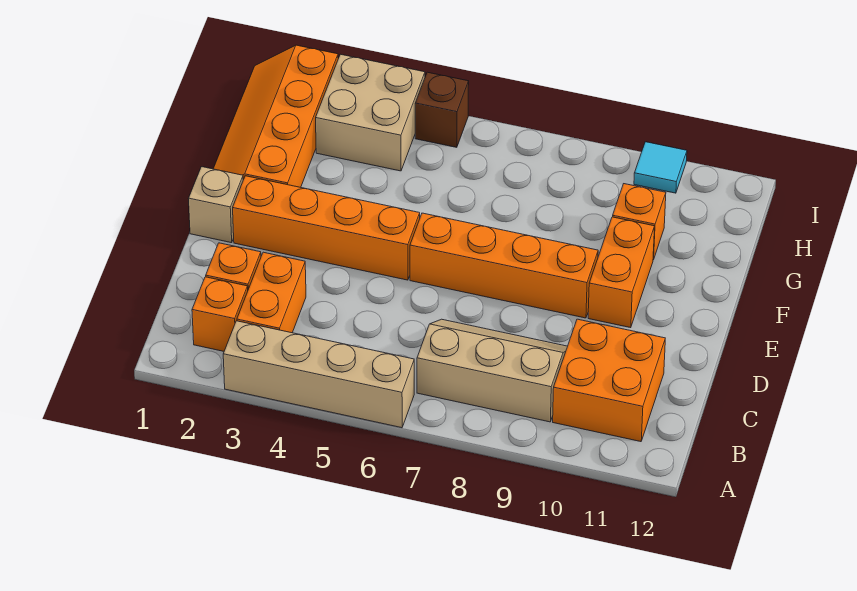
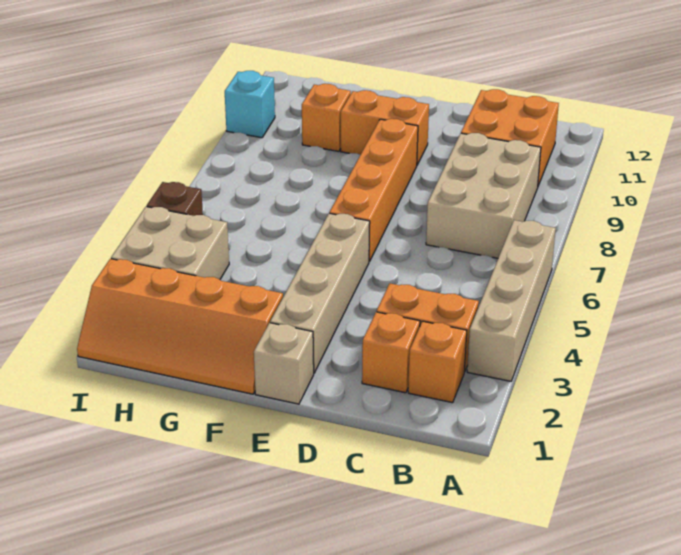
tan 2x3 slope [417,319,568,422] -> tan 2x3 brick [426,133,541,258]
orange 1x4 brick [233,176,420,280] -> tan 1x4 brick [270,213,370,373]
cyan 1x1 tile [634,142,687,193] -> cyan 1x1 brick [225,71,275,138]

